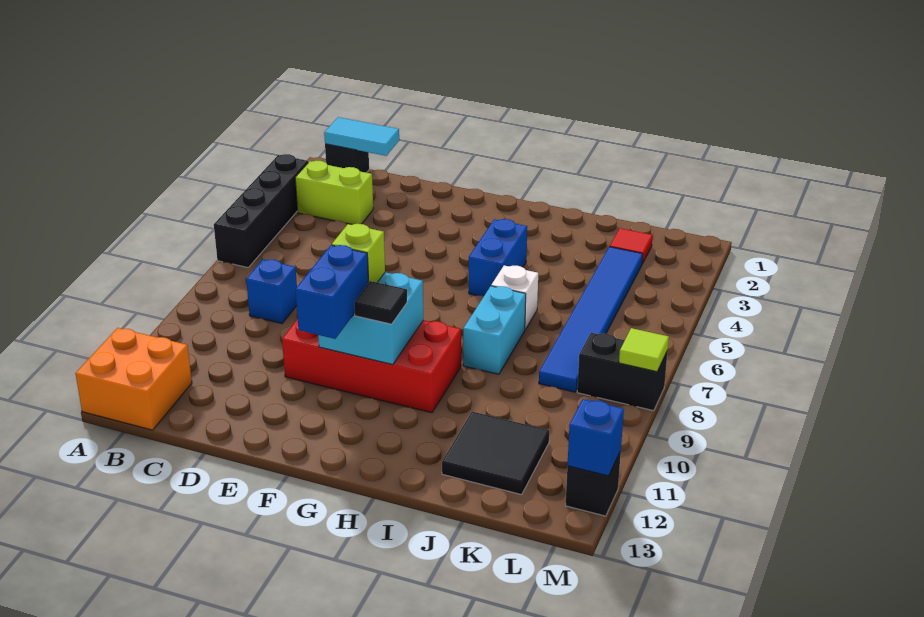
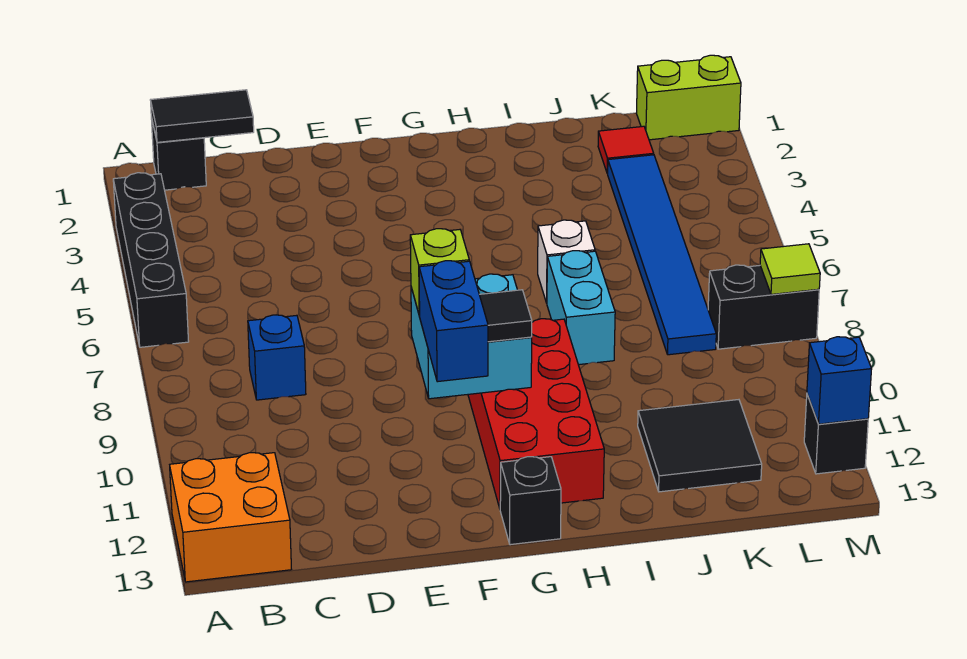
cyan 1x2 tile [324,117,399,156] -> black 1x2 tile [151,90,254,142]
lime 1x2 brick [295,161,373,225] -> lime 1x2 brick moved to [636,55,741,140]
red 2x4 brick [282,319,461,413] -> red 2x4 brick turned to [468,319,604,508]
none -> black 1x1 brick [500,457,561,545]
blue 1x2 brick [469,219,527,296] -> none

